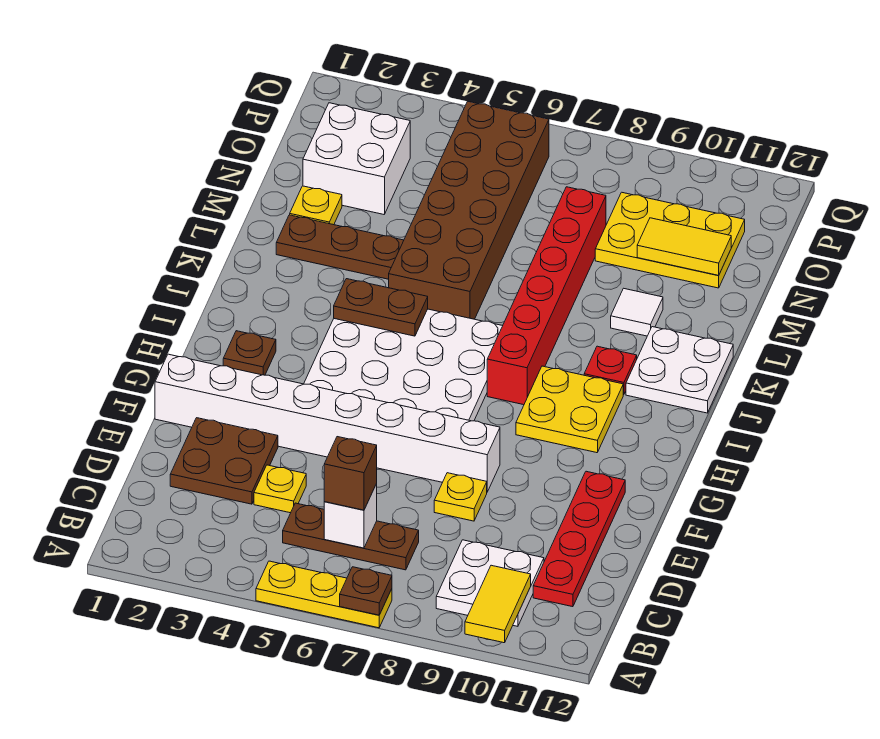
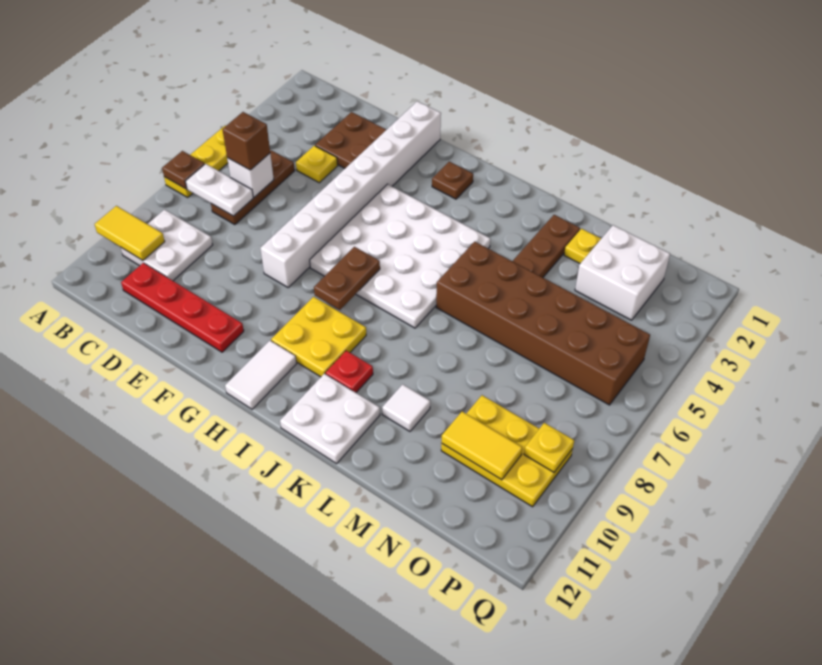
none -> white 1x2 plate [185,164,253,216]
yellow 1x1 plate [434,473,487,521] -> yellow 1x1 plate moved to [524,423,574,472]
none -> white 1x2 tile [225,341,297,409]
red 1x6 brick [487,187,606,405] -> none
brown 1x2 plate [334,279,428,336] -> brown 1x2 plate moved to [314,247,380,310]
yellow 2x3 plate [595,192,745,288] -> yellow 2x3 plate turned to [441,395,573,507]
yellow 1x2 tile [637,218,731,275] -> yellow 1x2 tile turned to [441,412,522,480]

